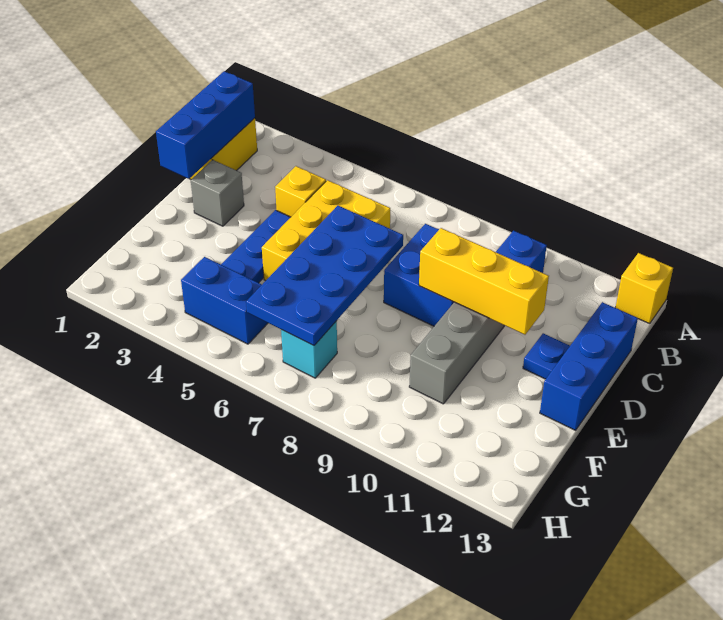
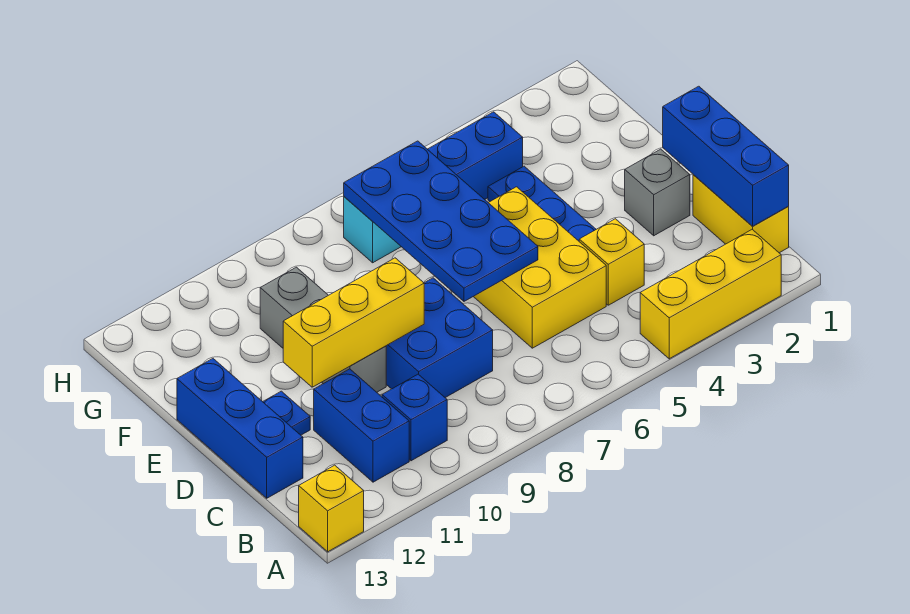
none -> yellow 1x3 brick [640,229,781,359]
none -> blue 1x2 brick [314,369,409,482]

